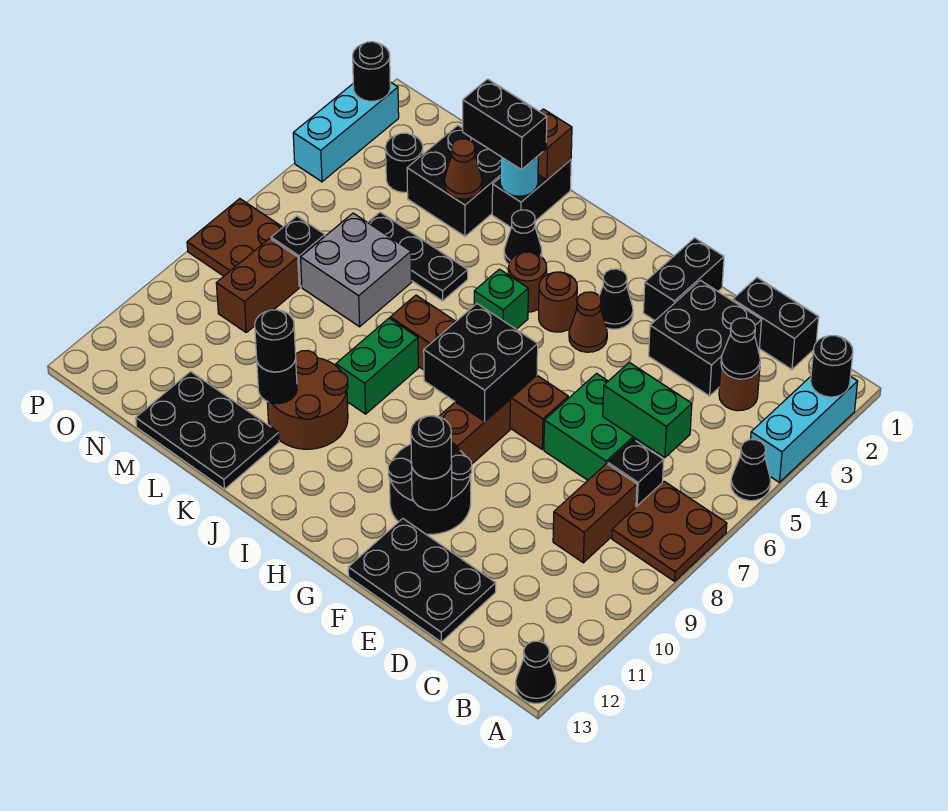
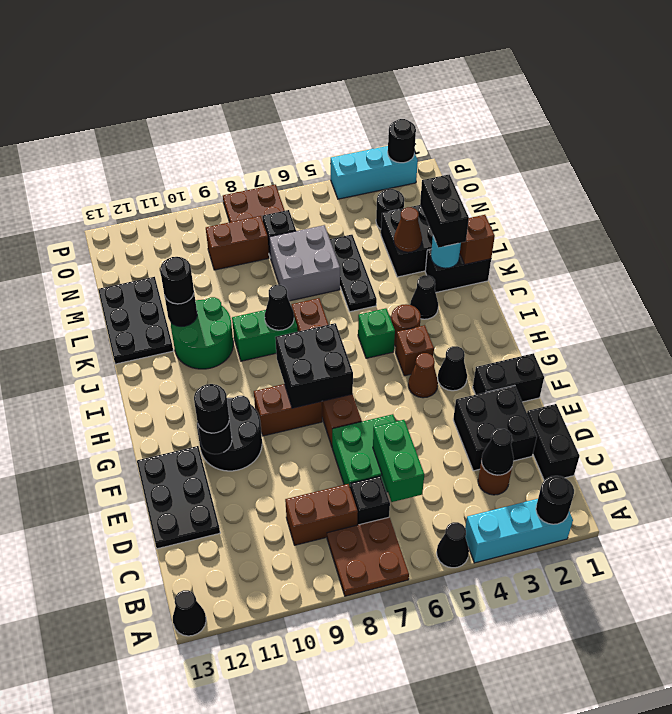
brown 1x1 round brick [539,272,577,332] -> brown 1x1 brick [396,325,434,376]
none -> black 1x1 cone [265,285,294,330]
brown 2x2 round brick [267,351,348,449] -> green 2x2 round brick [171,297,233,369]

